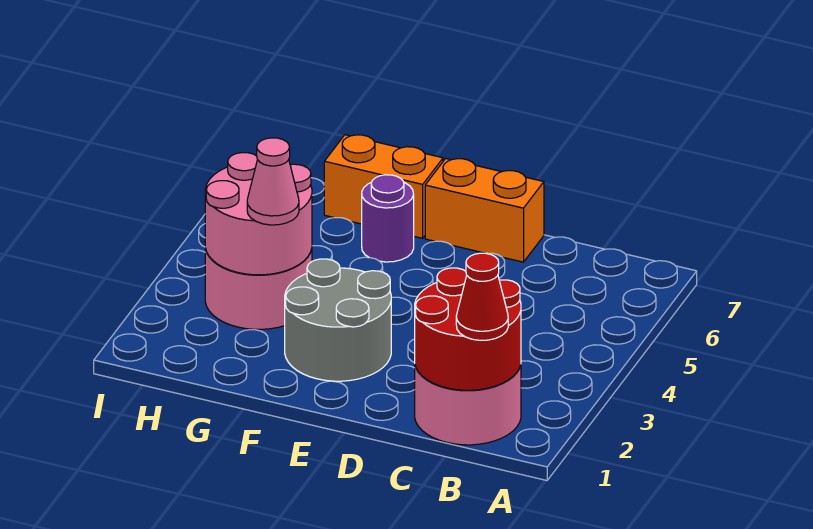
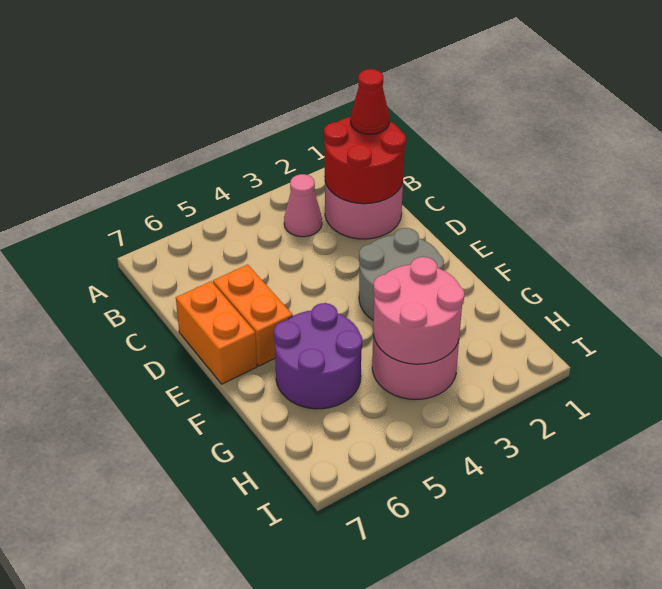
purple 1x1 round brick [362,175,414,262] -> purple 2x2 round brick [274,303,362,409]
orange 1x2 brick [324,135,443,238] -> orange 1x2 brick moved to [213,265,293,366]
pink 1x1 cone [247,138,299,225] -> pink 1x1 cone moved to [284,174,322,237]

